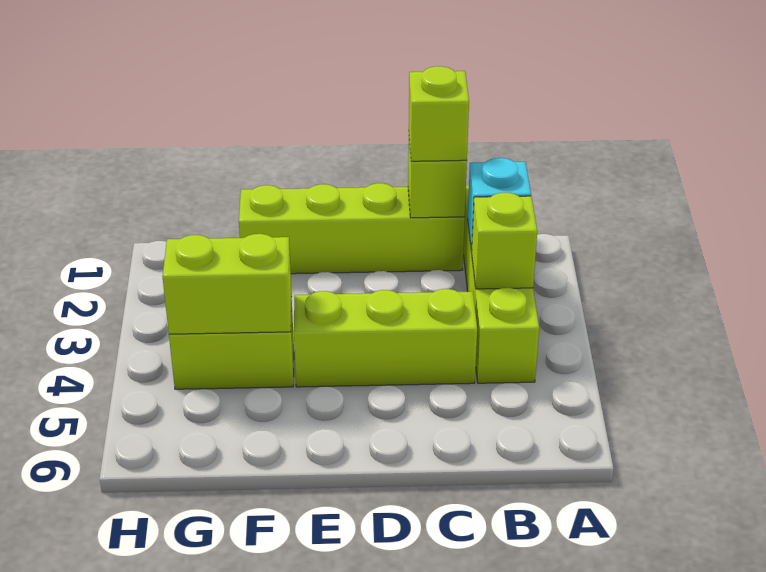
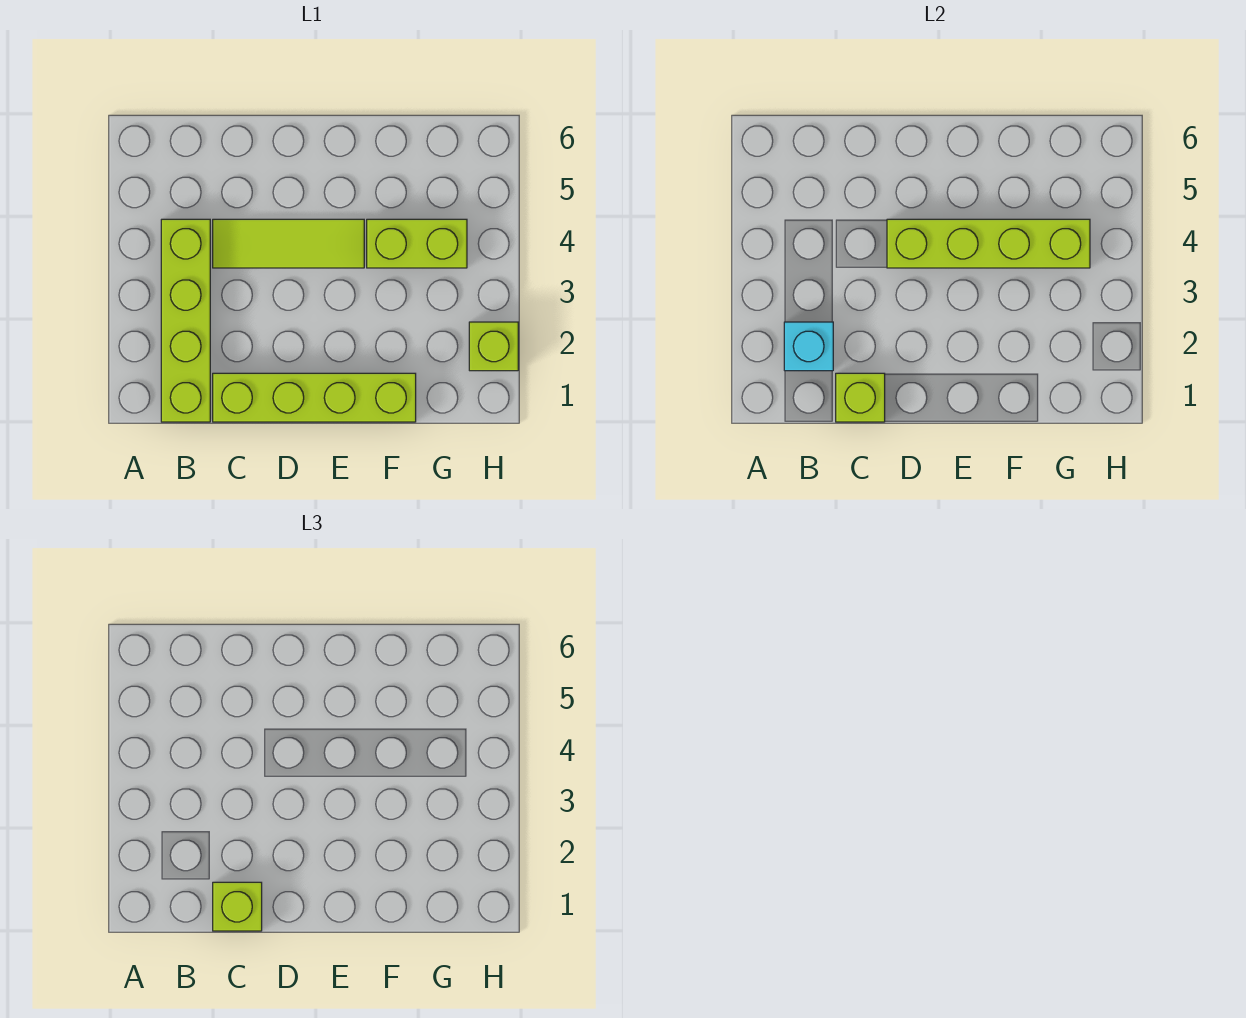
lime 1x1 brick [472,193,537,289] -> lime 1x1 brick moved to [469,322,518,371]
lime 1x3 brick [294,289,477,387] -> lime 1x3 tile [213,219,364,268]
lime 1x2 brick [162,234,292,334] -> lime 1x4 brick [887,219,1090,268]

